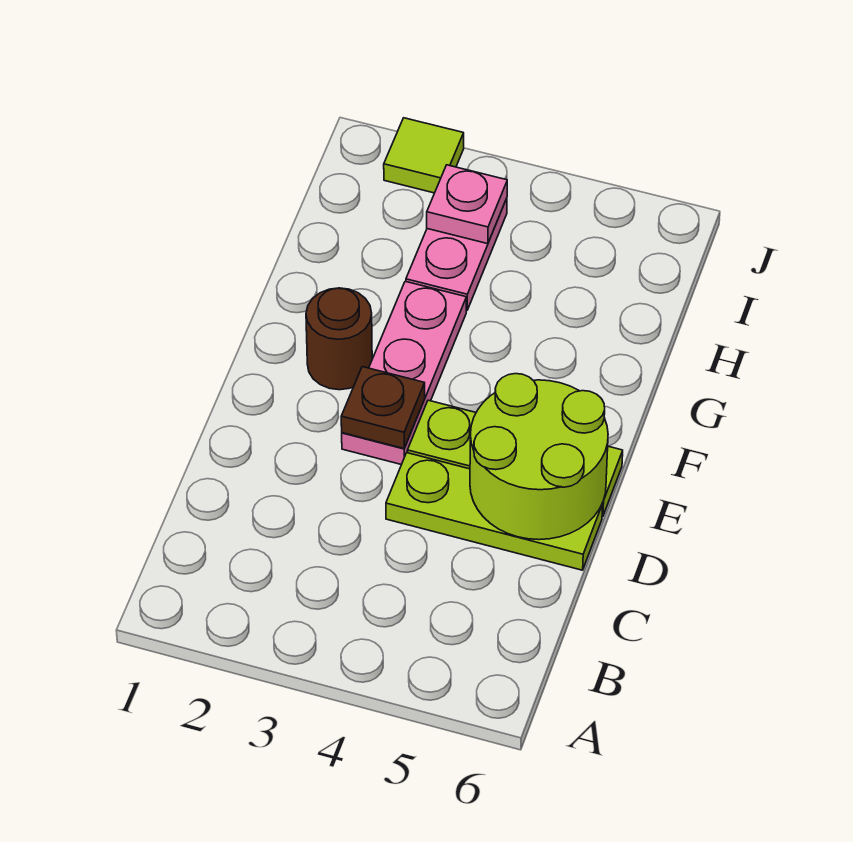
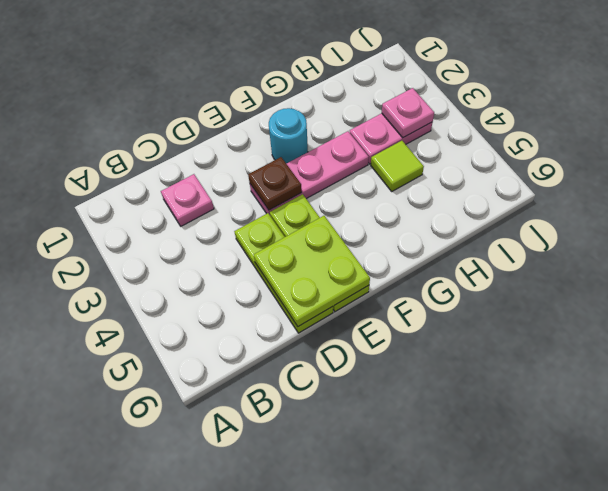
none -> pink 1x1 plate [161,174,214,226]
lime 2x2 round brick [470,374,608,540] -> lime 2x2 plate [254,216,370,326]
brown 1x1 round brick [306,288,372,390] -> cyan 1x1 round brick [269,108,308,164]
lime 1x1 tile [384,118,464,193] -> lime 1x1 tile moved to [371,141,424,191]

